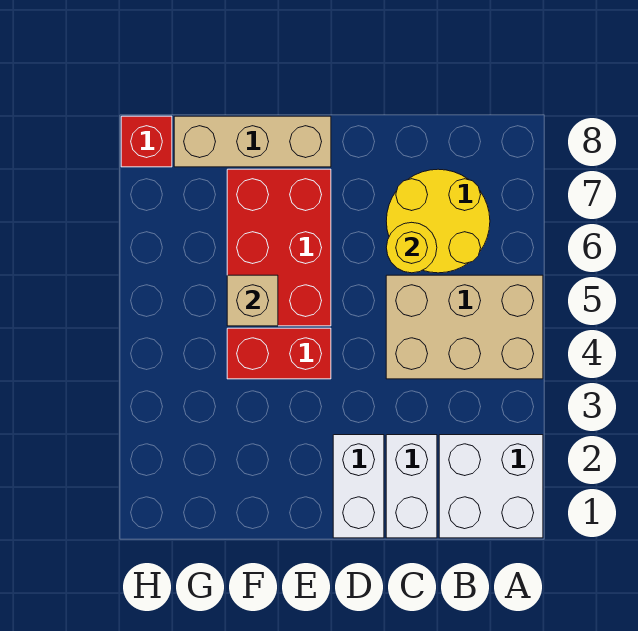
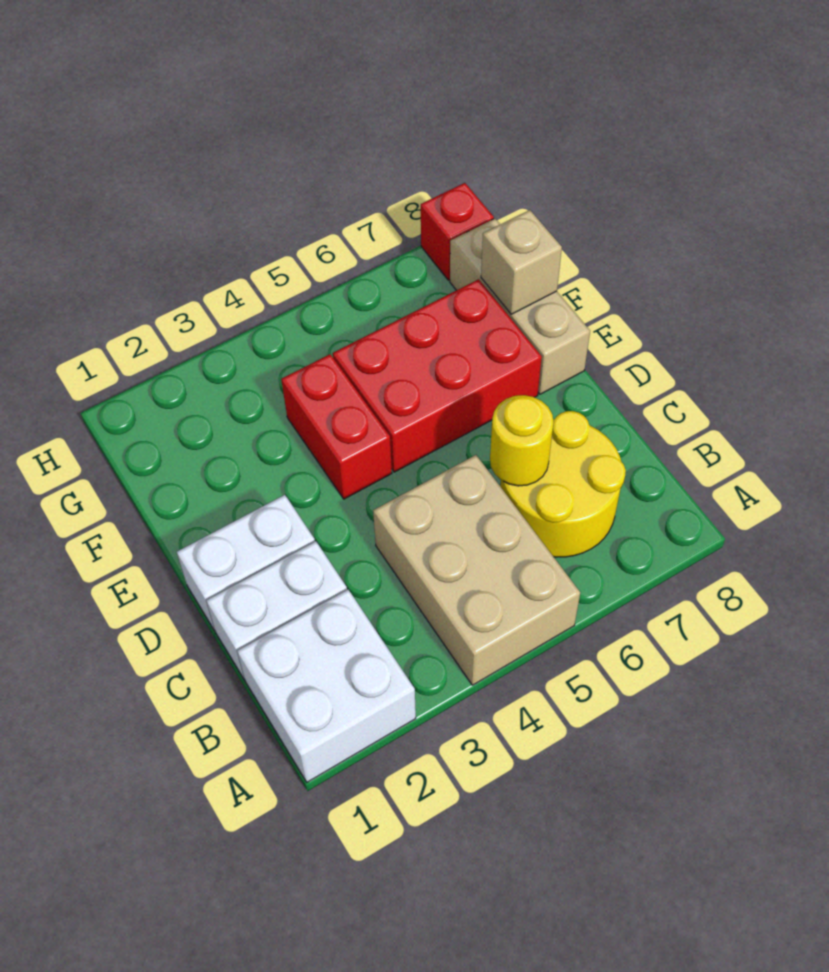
tan 1x1 brick [227,275,278,326] -> tan 1x1 brick moved to [481,210,562,314]

